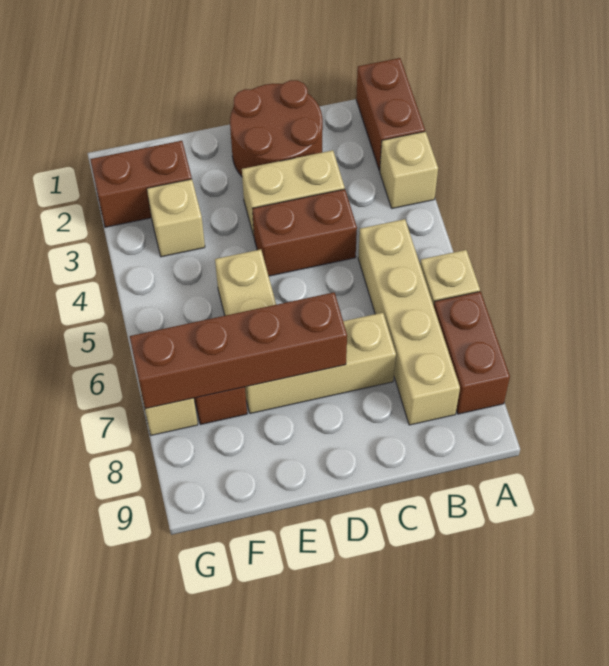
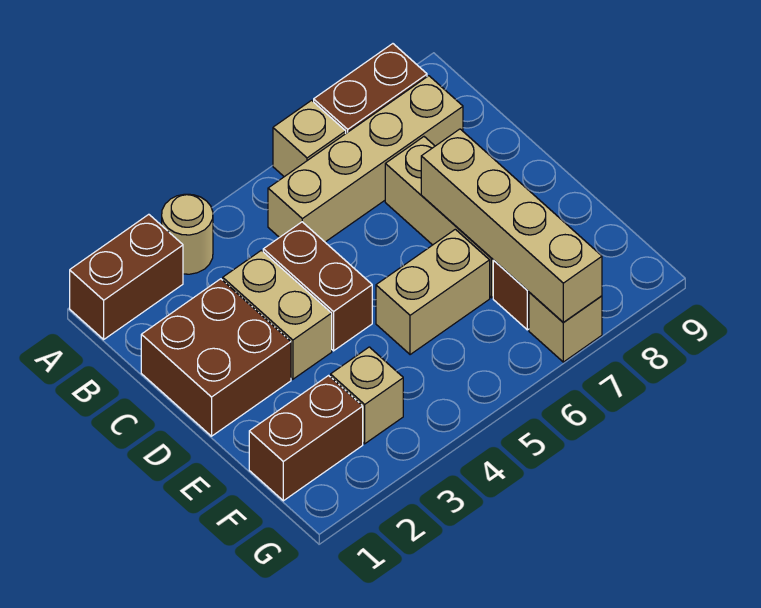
tan 1x1 brick [380,132,438,208] -> tan 1x1 round brick [162,194,213,274]
brown 2x2 round brick [230,80,323,176] -> brown 2x2 brick [141,279,291,436]
brown 1x4 brick [130,292,347,409] -> tan 1x4 brick [421,129,602,322]
brown 1x2 brick [90,141,192,227] -> brown 1x2 brick turned to [249,376,363,501]

